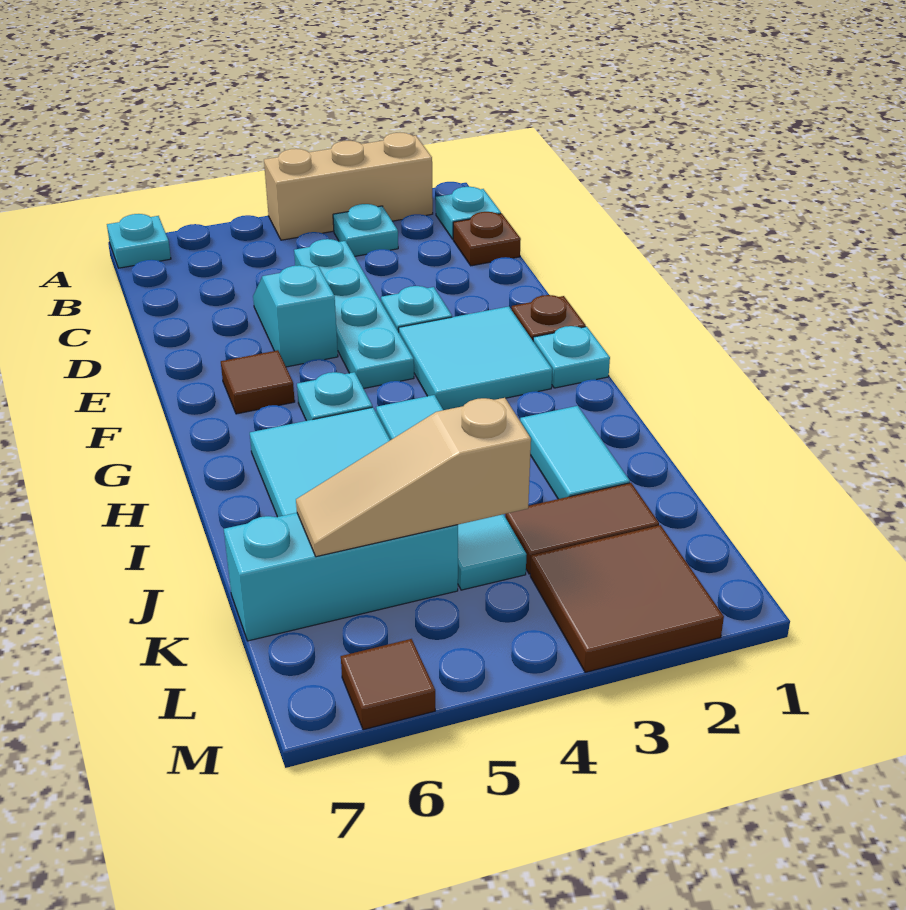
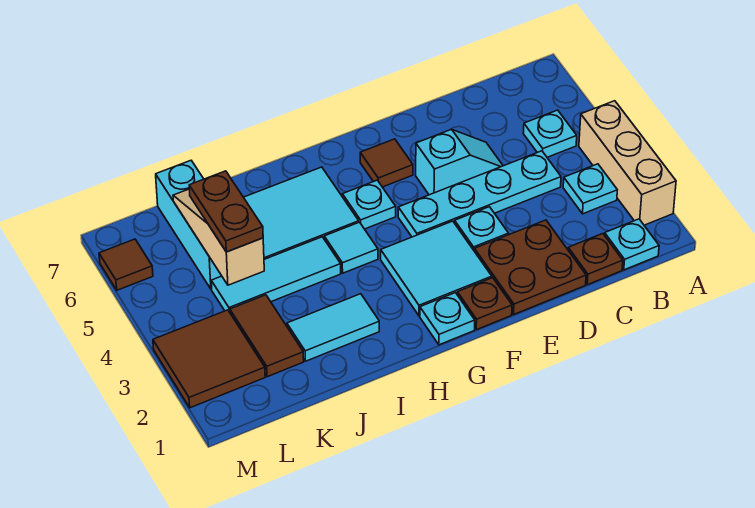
cyan 1x1 plate [107,214,171,268] -> cyan 1x1 plate moved to [523,110,577,157]
none -> brown 2x2 plate [474,220,586,314]
none -> brown 1x2 plate [189,171,263,252]

